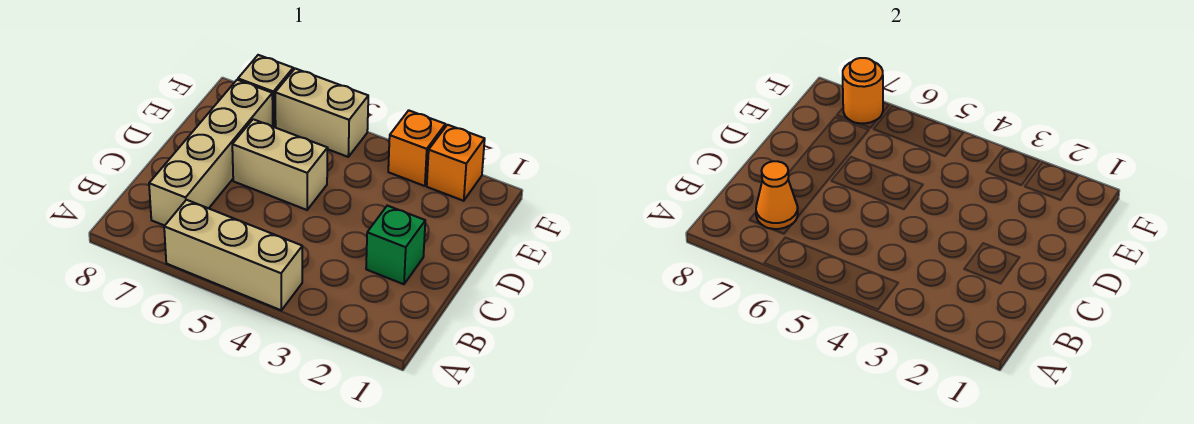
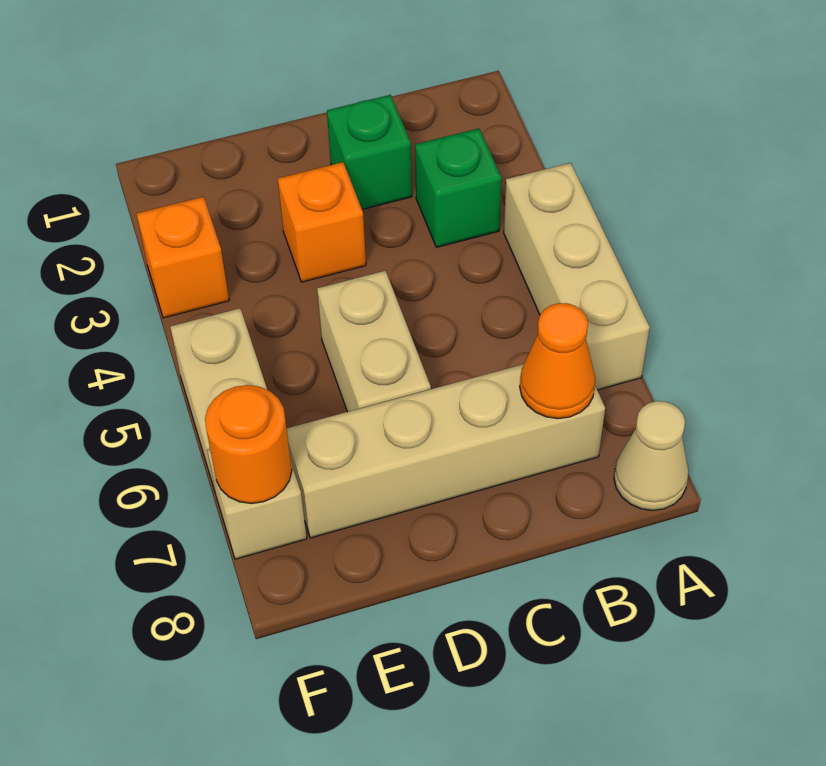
none -> tan 1x1 cone [614,401,689,510]
none -> green 1x1 brick [415,128,502,247]
orange 1x1 brick [427,125,485,201] -> orange 1x1 brick moved to [278,162,366,282]

